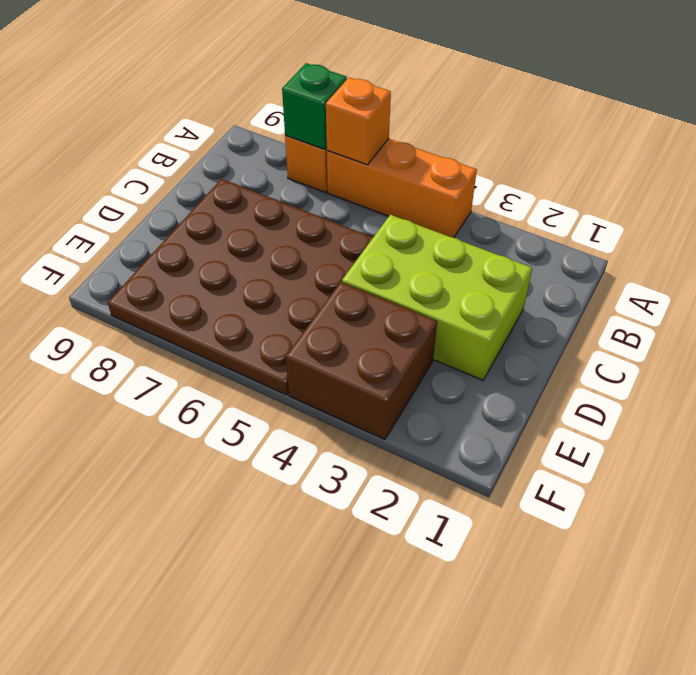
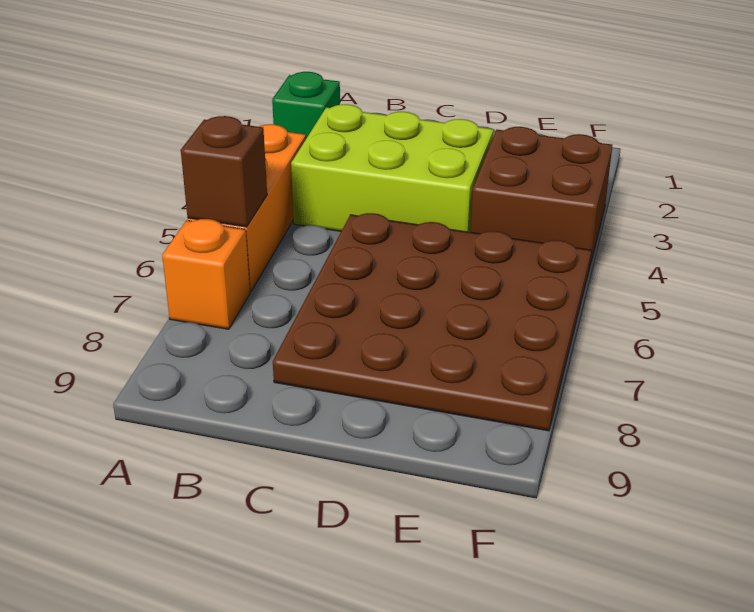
orange 1x1 brick [326,77,391,165] -> brown 1x1 brick [181,116,267,227]
green 1x1 brick [282,63,347,149] -> green 1x1 brick moved to [272,72,340,138]
lime 2x3 brick [342,215,532,380] -> lime 2x3 brick turned to [291,104,494,232]

